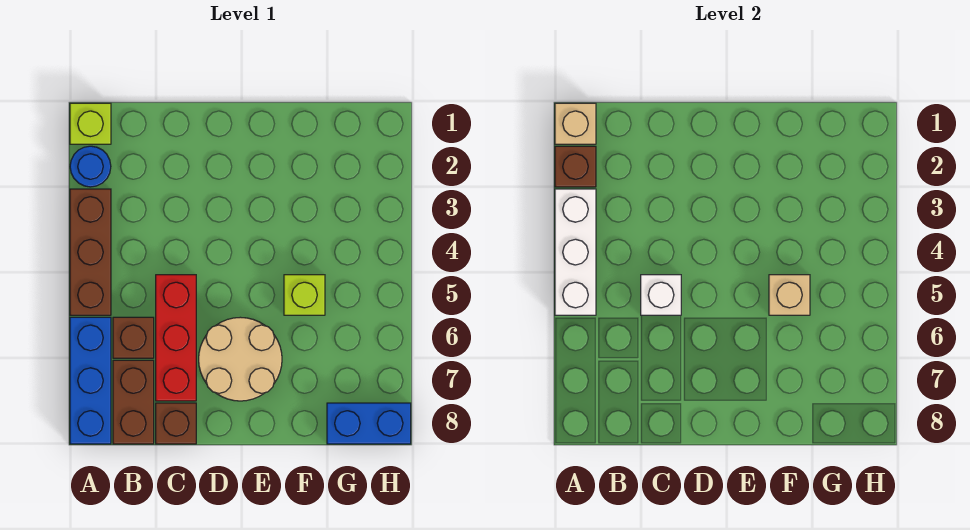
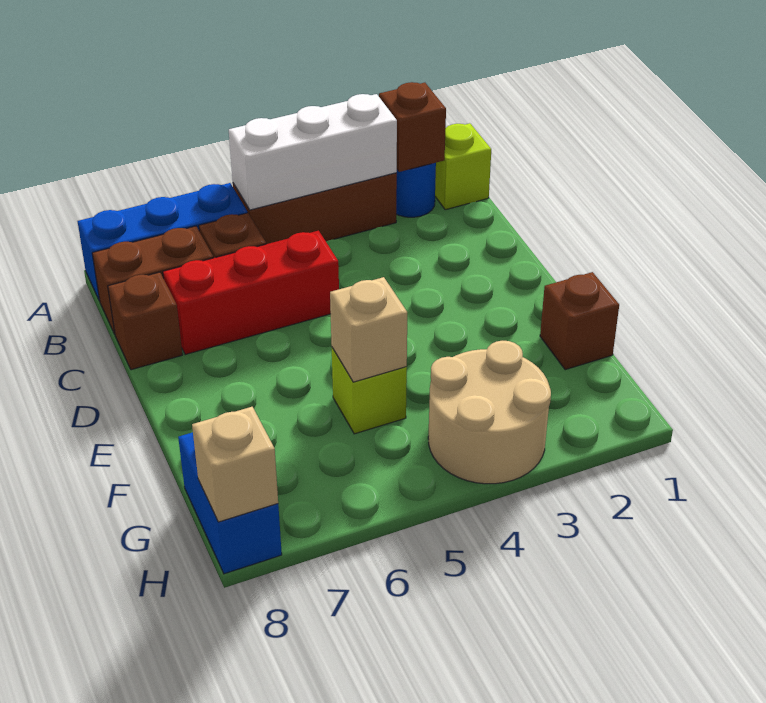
tan 1x1 brick [555,103,596,144] -> tan 1x1 brick moved to [192,407,278,522]
white 1x1 brick [641,275,681,315] -> none
tan 2x2 round brick [199,317,282,401] -> tan 2x2 round brick moved to [428,341,551,484]
none -> brown 1x1 brick [540,272,619,370]

